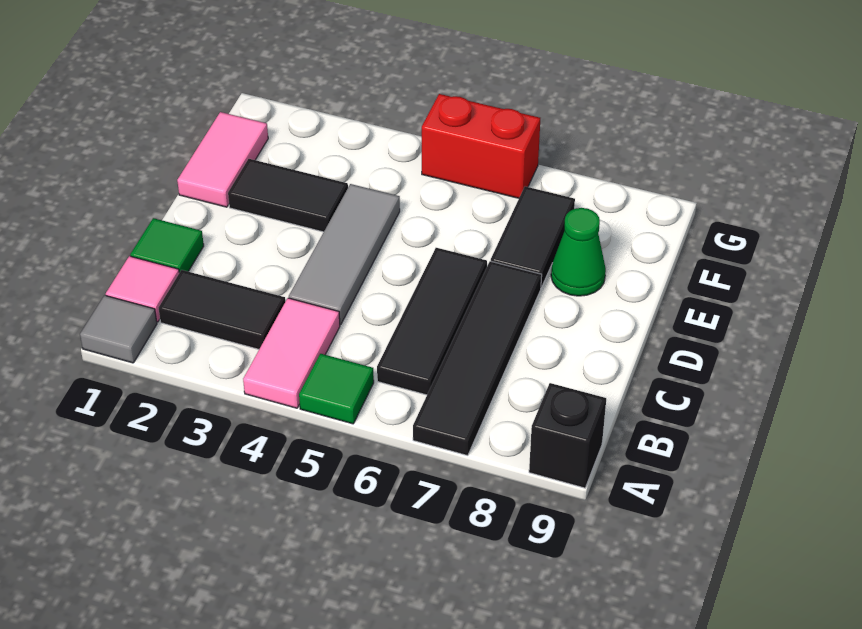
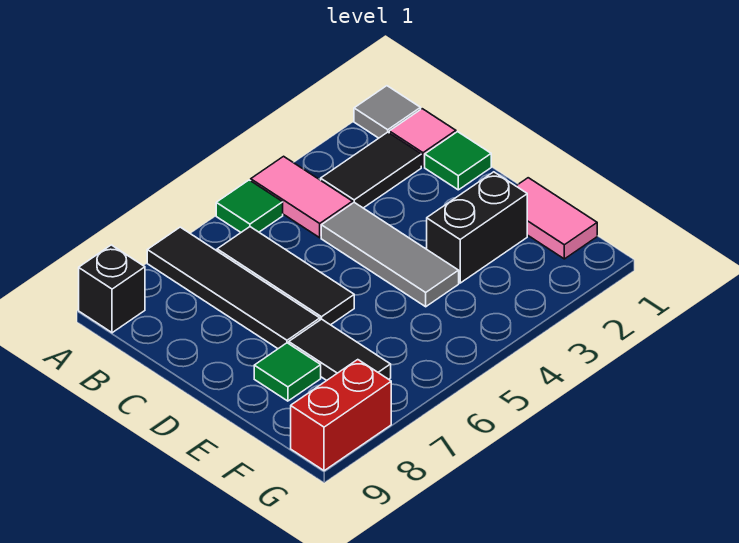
black 1x2 tile [228,159,348,232] -> black 1x2 brick [427,172,527,283]
green 1x1 cone [551,208,606,296] -> green 1x1 tile [254,343,321,401]
red 1x2 brick [422,94,540,198] -> red 1x2 brick moved to [291,360,391,471]

